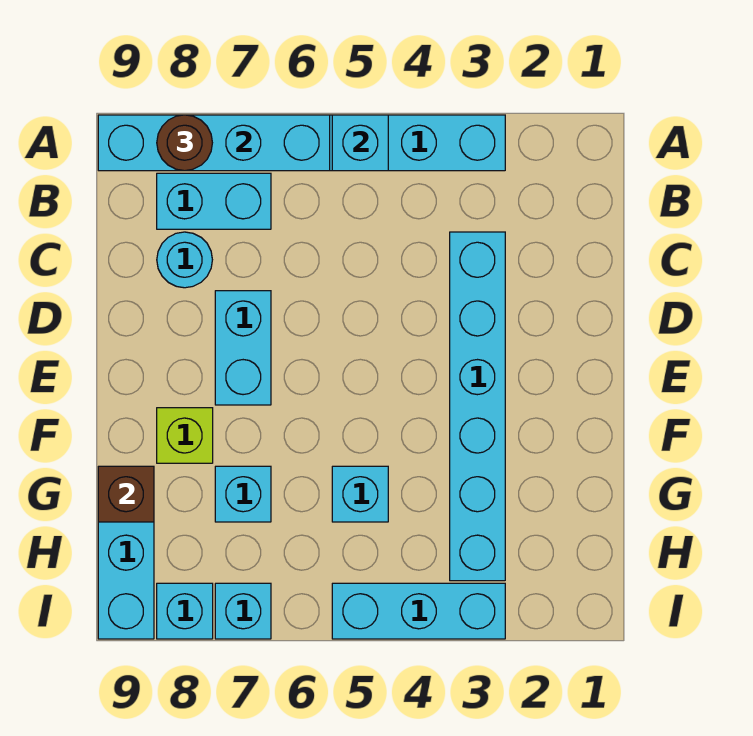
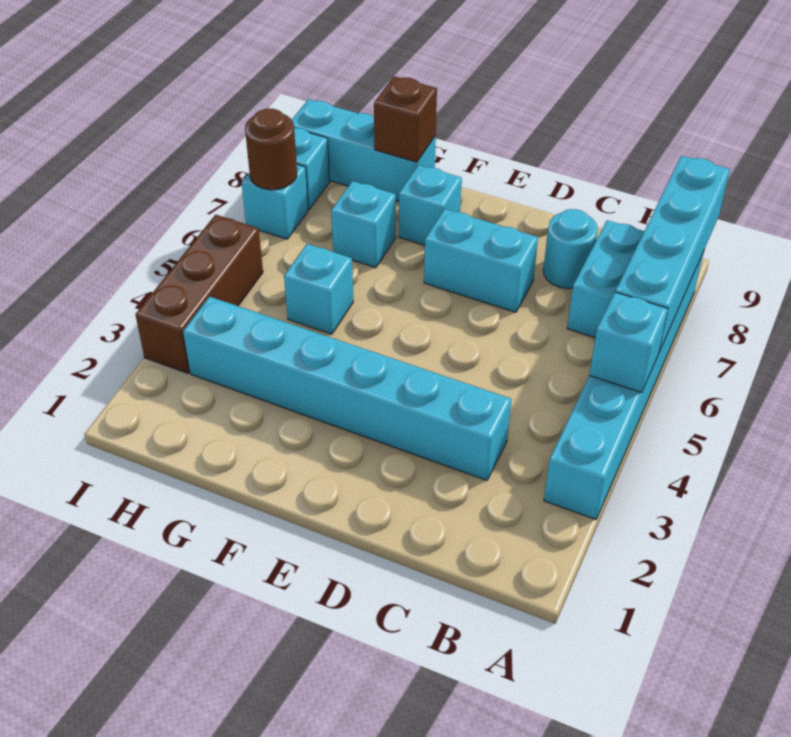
brown 1x1 round brick [157,115,212,171] -> brown 1x1 round brick moved to [245,109,297,190]
lime 1x1 brick [157,408,213,463] -> cyan 1x1 brick [399,165,462,245]
cyan 1x3 brick [332,583,505,639] -> brown 1x3 brick [135,215,263,373]

